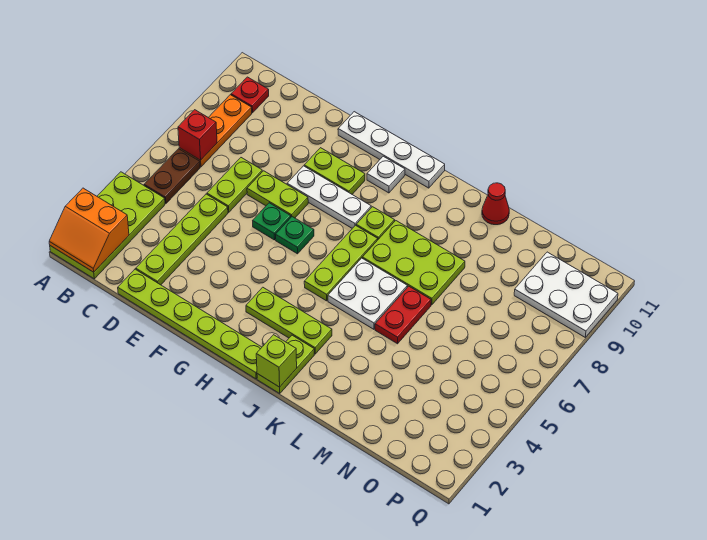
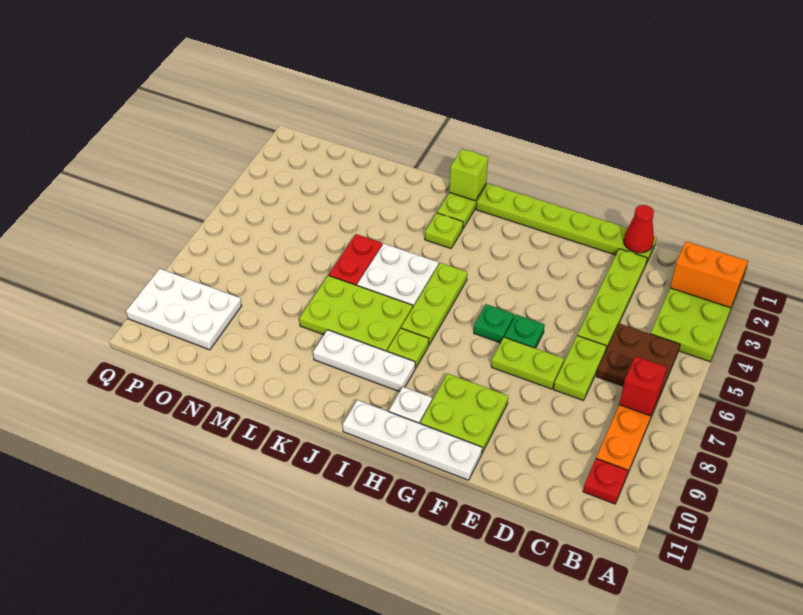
brown 1x2 plate [144,149,200,204] -> brown 2x2 plate [596,323,680,397]
white 1x3 plate [287,166,371,228] -> white 1x3 plate moved to [313,330,415,392]
lime 1x2 plate [304,148,365,194] -> lime 2x2 plate [420,374,508,453]
lime 1x3 plate [246,287,332,354] -> lime 1x1 plate [425,213,463,248]
red 1x1 cone [482,183,509,225] -> red 1x1 cone moved to [624,205,654,253]

